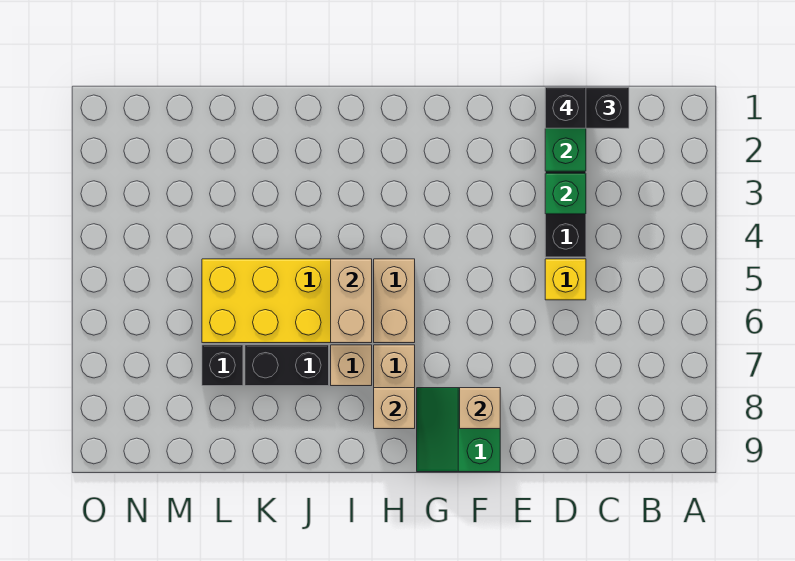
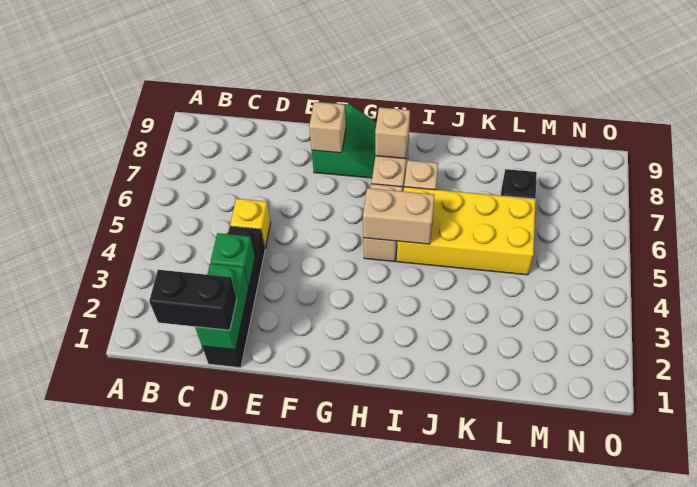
black 1x1 brick [545,87,586,128] -> none
tan 1x2 brick [331,259,372,343] -> tan 1x2 brick turned to [363,188,435,244]
black 1x2 brick [245,345,329,386] -> none

